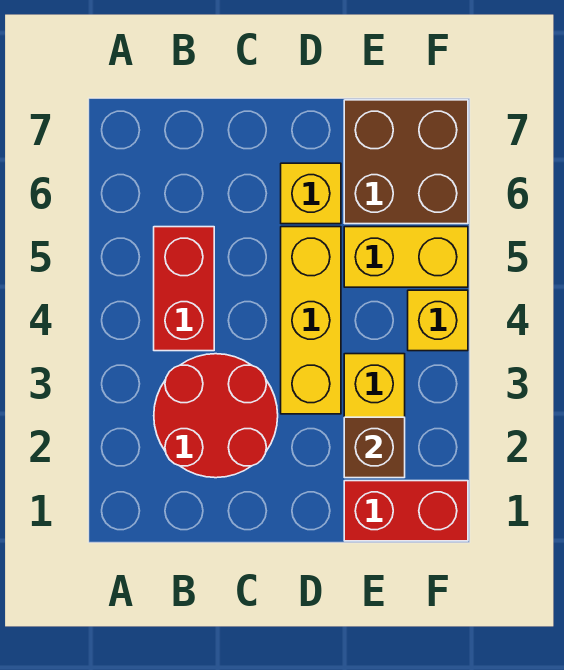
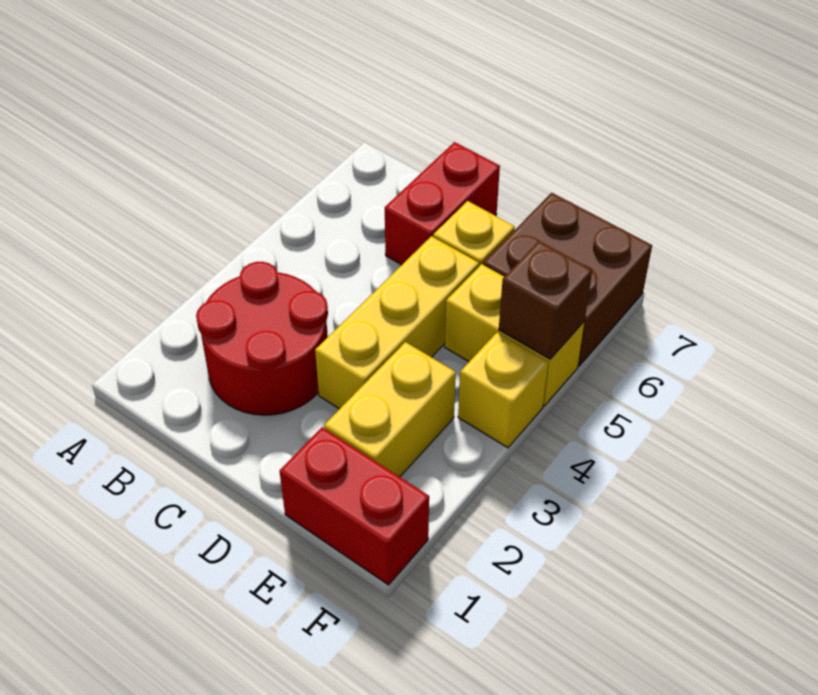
red 1x2 brick [154,227,214,351] -> red 1x2 brick moved to [385,142,500,265]
brown 1x1 brick [344,417,405,478] -> brown 1x1 brick moved to [499,241,592,359]

